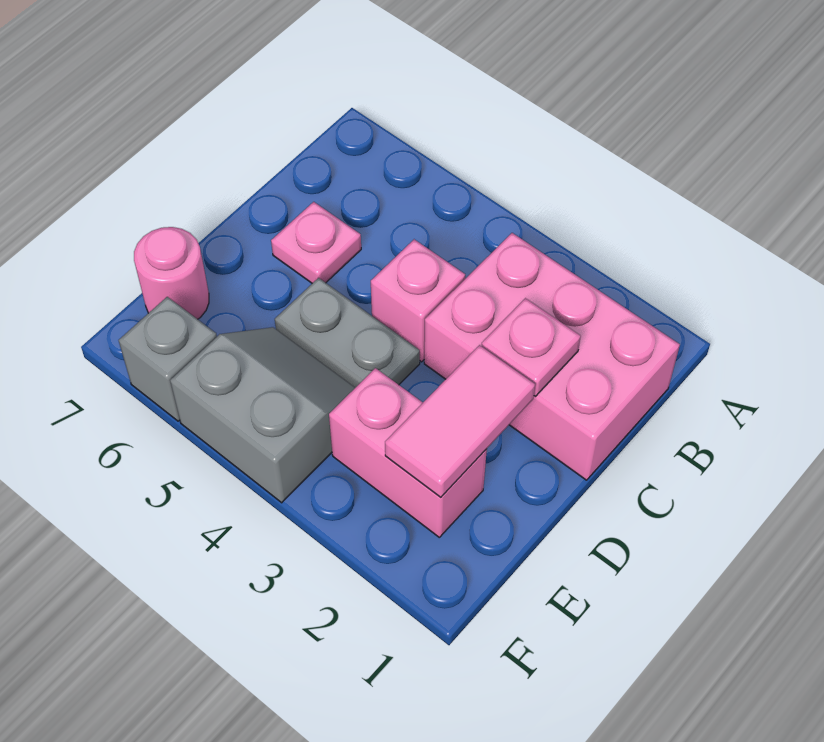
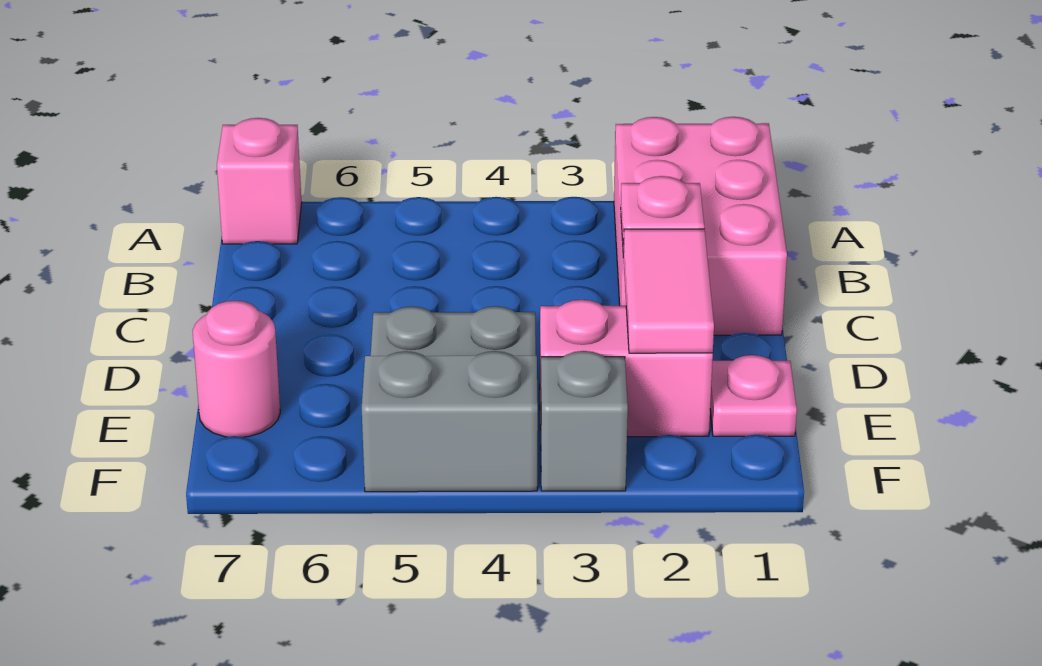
pink 2x3 brick [424,233,680,480] -> pink 2x3 brick turned to [614,117,787,335]
pink 1x1 brick [371,239,465,362] -> pink 1x1 brick moved to [217,118,302,244]
pink 1x1 plate [271,202,361,283] -> pink 1x1 plate moved to [710,355,797,436]
grey 1x1 brick [119,297,217,421] -> grey 1x1 brick moved to [541,351,628,491]

